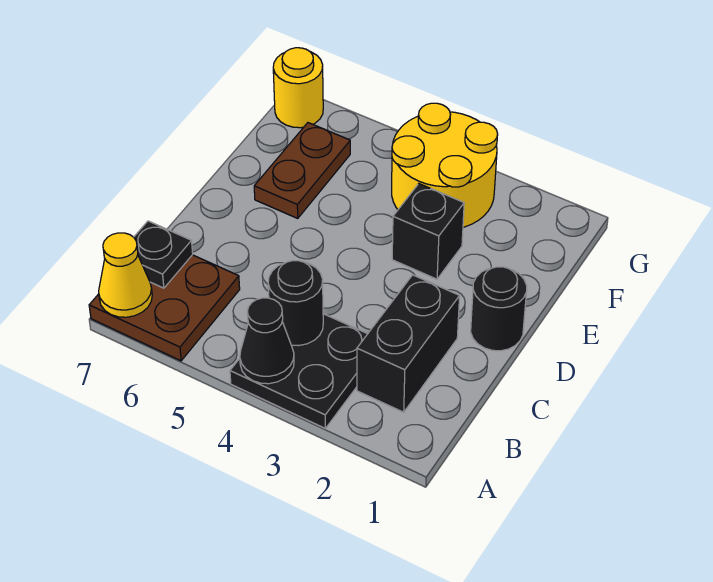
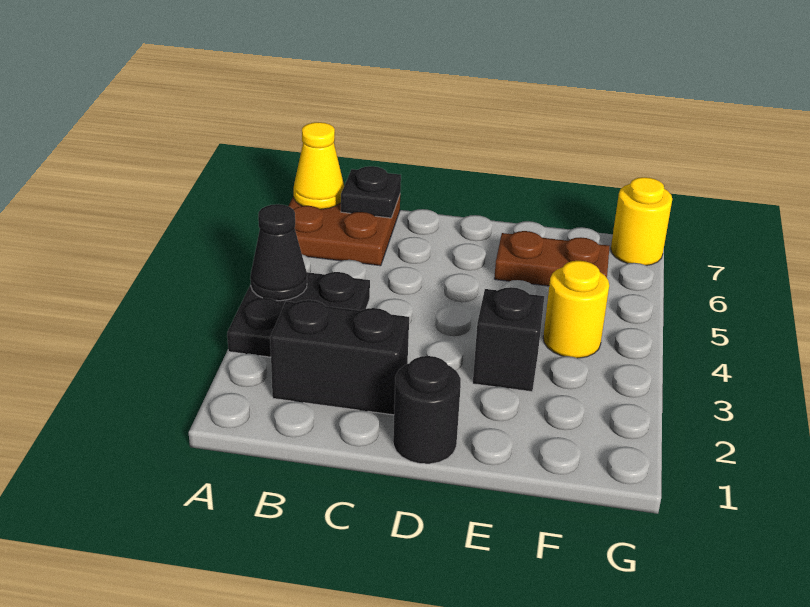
black 1x1 round brick [268,261,323,346] -> none
yellow 2x2 round brick [392,103,498,227] -> yellow 1x1 round brick [543,261,609,358]

